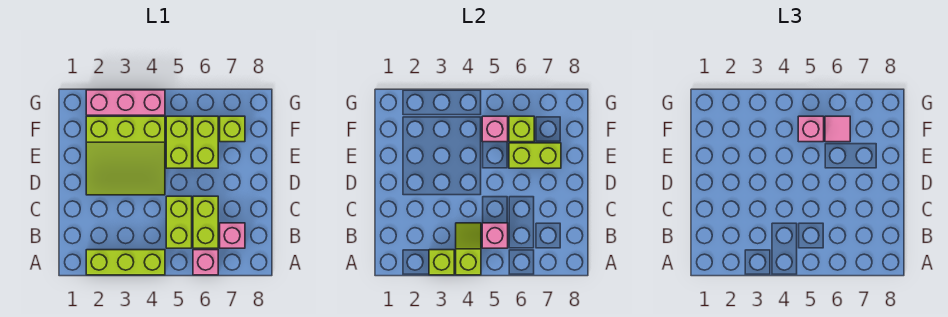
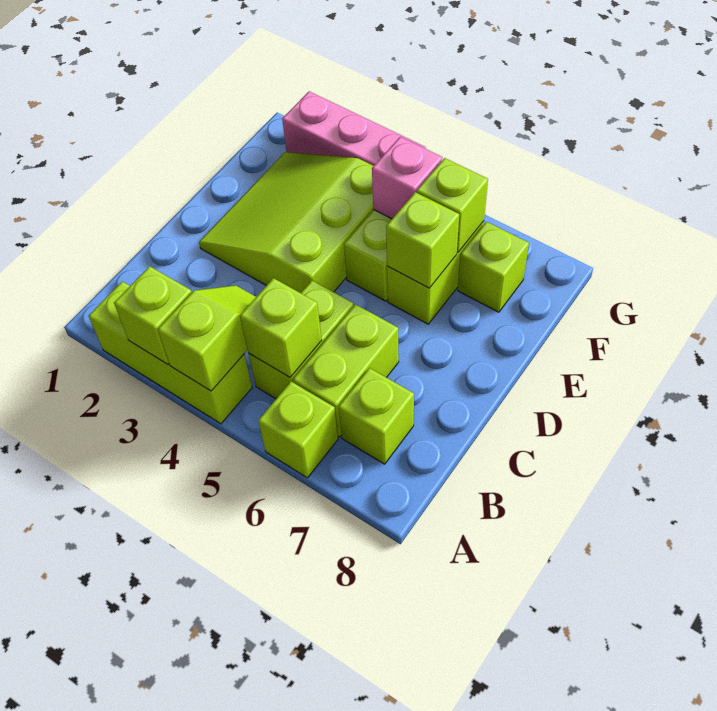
pink 1x1 brick [193,250,218,275] -> lime 1x1 brick [258,382,338,478]
pink 1x1 brick [482,223,508,248] -> lime 1x1 brick [240,278,322,377]
pink 1x1 brick [220,223,245,248] -> lime 1x1 brick [339,368,414,464]
lime 3x3 slope [86,116,165,195] -> lime 3x3 slope turned to [199,152,373,293]
lime 1x2 brick [509,143,561,168] -> lime 1x1 brick [386,192,459,288]
pink 1x1 brick [798,116,824,142] -> none
pink 1x1 tile [825,116,850,142] -> none

